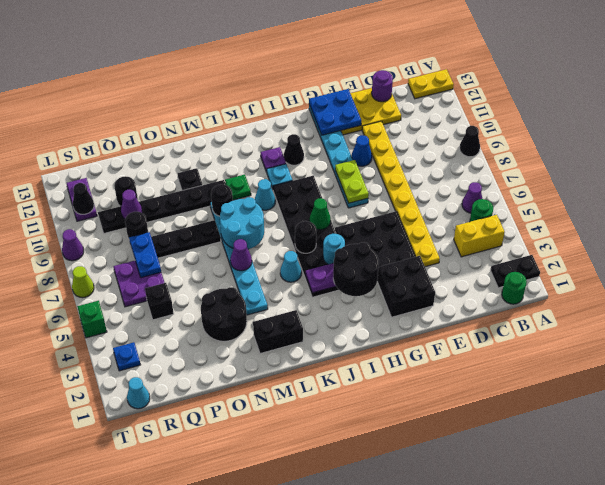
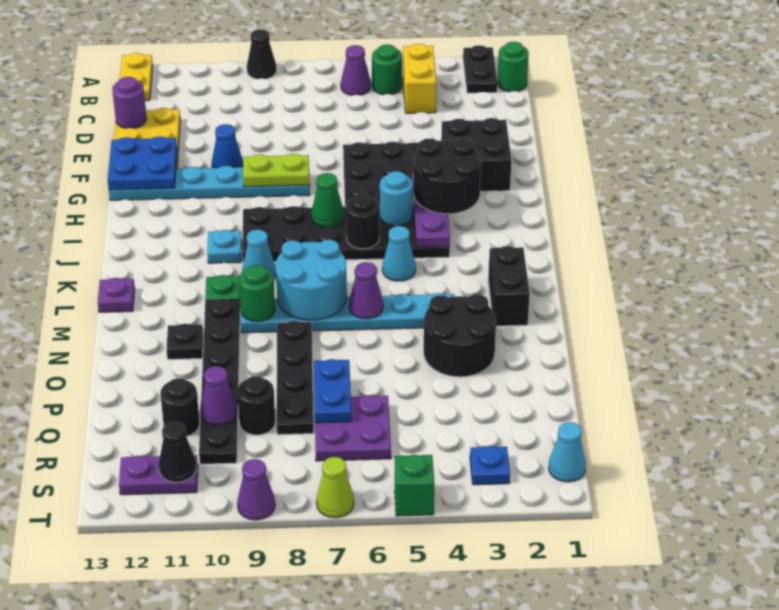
yellow 1x8 plate [362,121,440,267] -> none
black 1x1 cone [284,134,304,165] -> none
purple 1x1 plate [261,147,286,172] -> purple 1x1 plate moved to [98,278,135,312]
black 1x1 round brick [211,184,233,216] -> green 1x1 round brick [239,265,275,322]
black 1x1 brick [145,283,174,320] -> none
blue 1x2 plate [129,232,161,278] -> blue 1x2 plate turned to [314,359,351,423]

